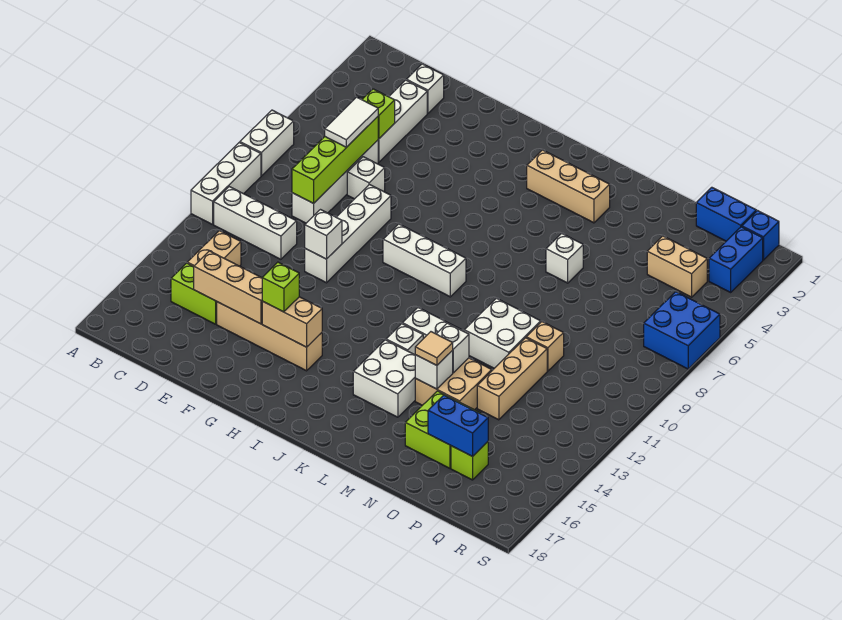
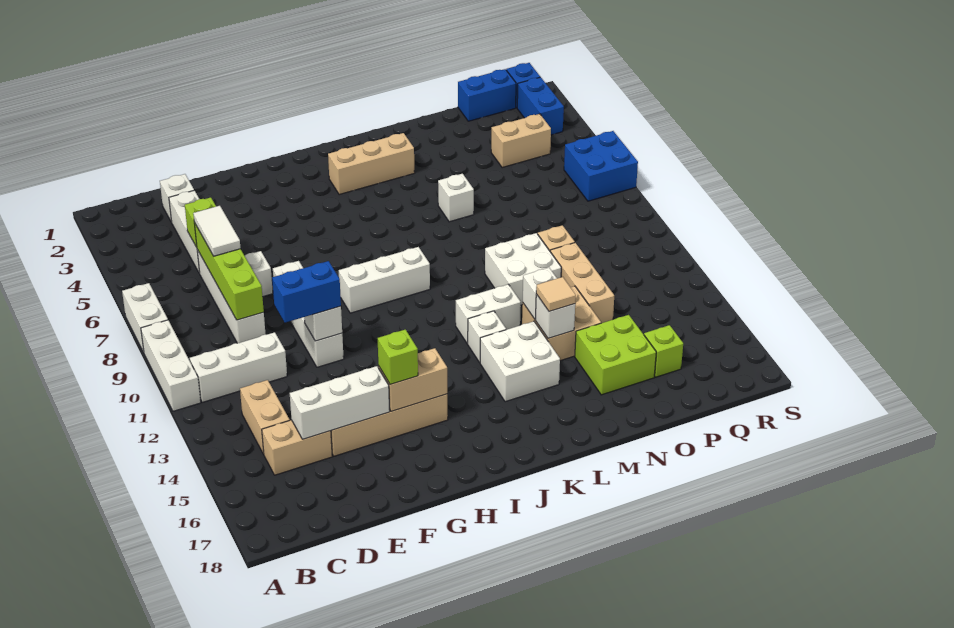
lime 1x2 brick [171,263,217,324] -> tan 1x2 brick [262,420,332,475]
tan 1x3 brick [194,251,262,324] -> white 1x3 brick [290,366,390,439]
blue 1x2 brick [428,395,488,456] -> blue 1x2 brick moved to [272,261,341,323]

